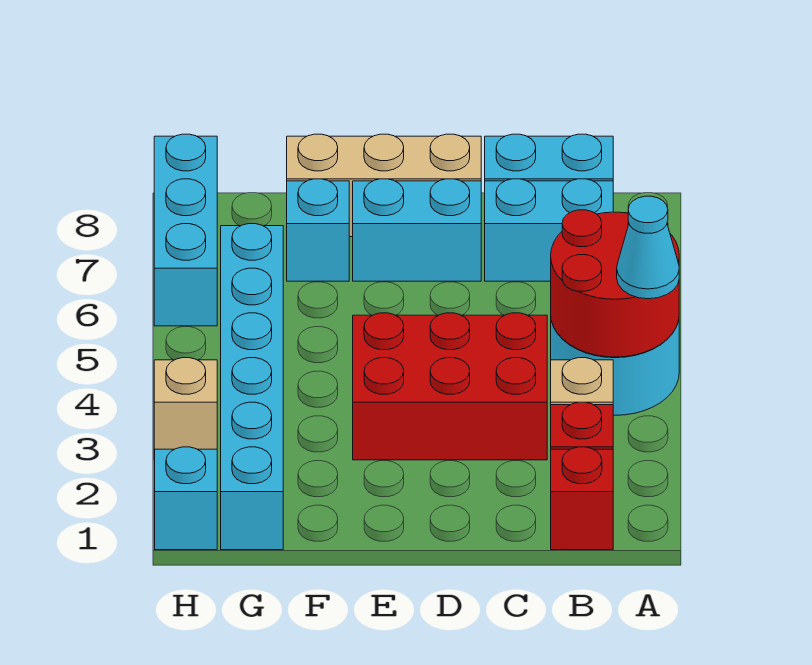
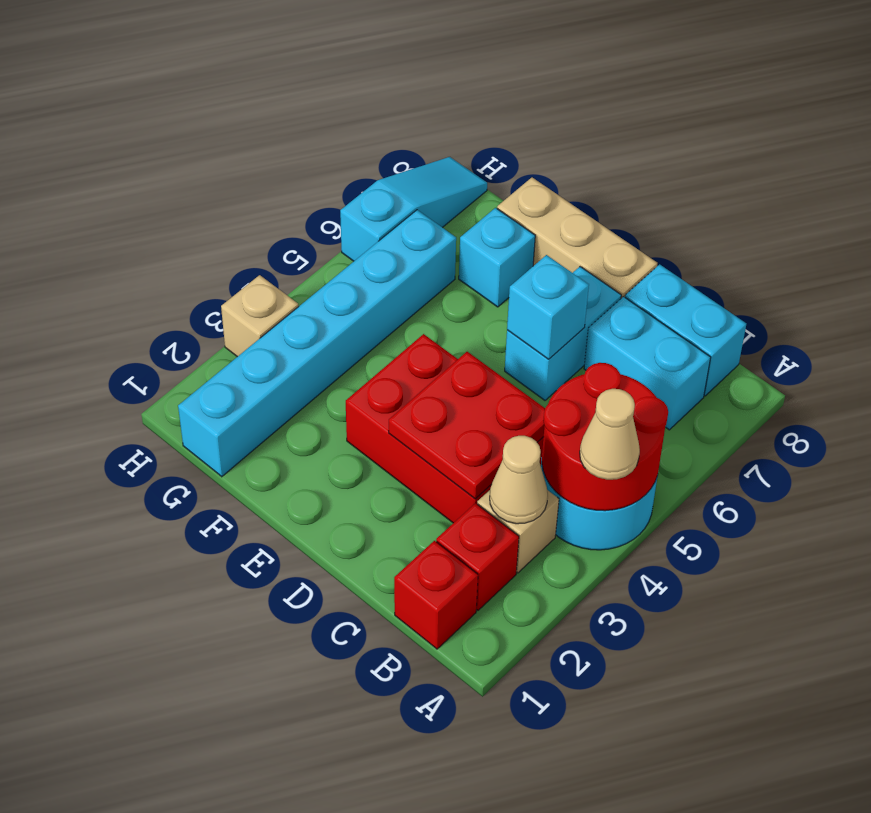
cyan 1x1 cone [617,196,679,299] -> tan 1x1 cone [580,389,640,480]
none -> tan 1x1 cone [490,436,548,524]
none -> red 2x2 plate [389,352,545,499]
cyan 1x2 brick [353,179,481,281] -> cyan 1x2 brick turned to [505,267,621,400]
cyan 1x1 brick [155,447,217,550] -> cyan 1x1 brick moved to [507,255,589,359]
cyan 1x3 brick [154,134,217,326] -> cyan 1x3 slope [340,157,487,261]

